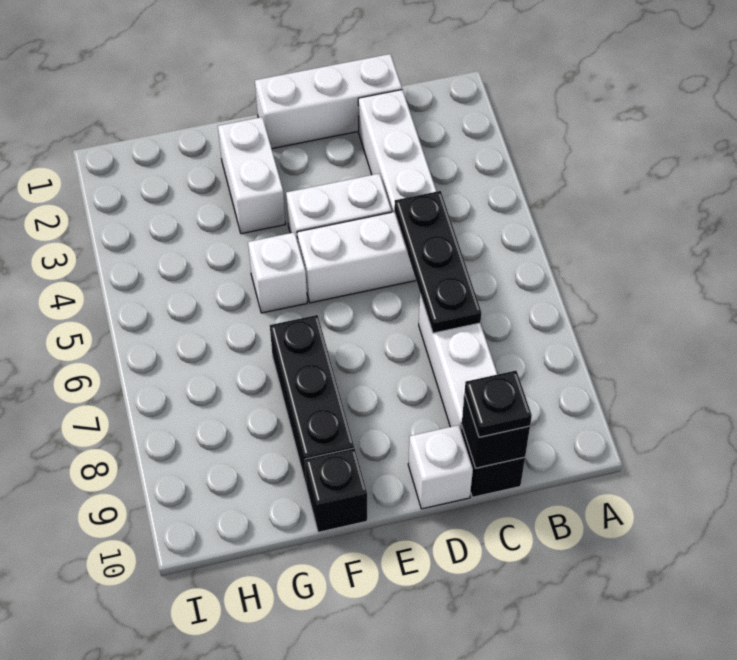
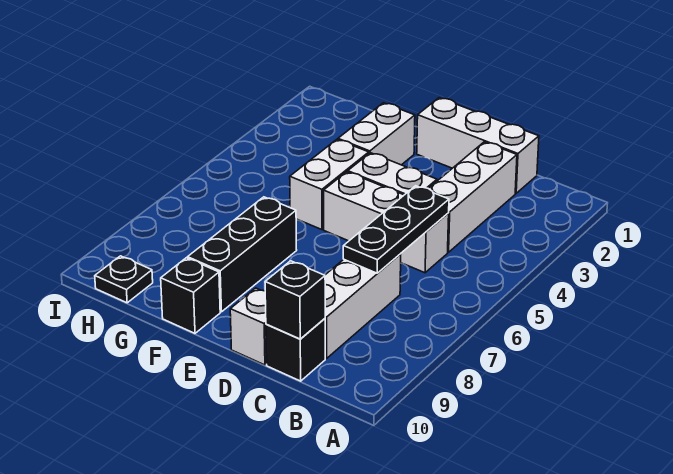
black 1x1 plate [465,371,532,437] -> black 1x1 plate moved to [95,256,153,303]
white 1x1 brick [248,232,307,313] -> white 1x2 brick [290,140,369,230]

